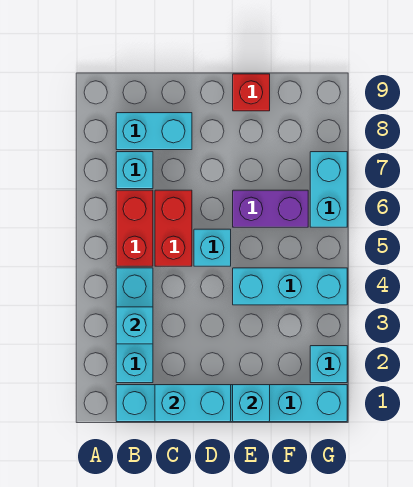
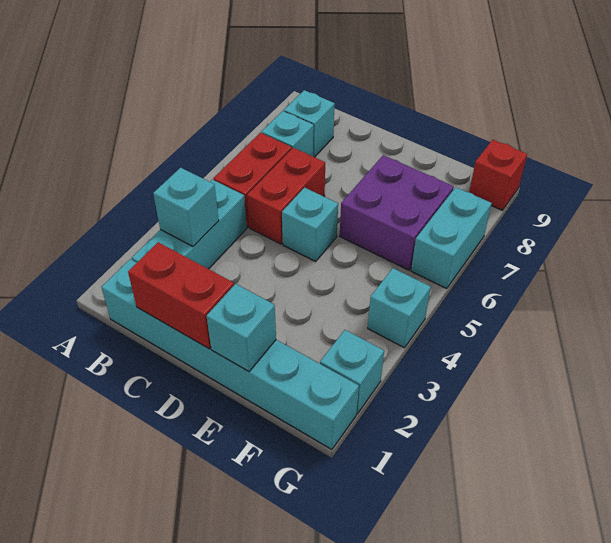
cyan 1x2 brick [116,113,192,150] -> cyan 1x1 brick [284,90,335,157]
cyan 1x2 brick [155,385,231,422] -> red 1x2 brick [128,242,234,349]
cyan 1x3 brick [233,268,347,305] -> cyan 1x1 brick [368,268,431,348]
purple 1x2 brick [233,190,308,227] -> purple 2x2 brick [340,155,454,270]
red 1x1 brick [233,74,270,111] -> red 1x1 brick moved to [469,140,527,210]

